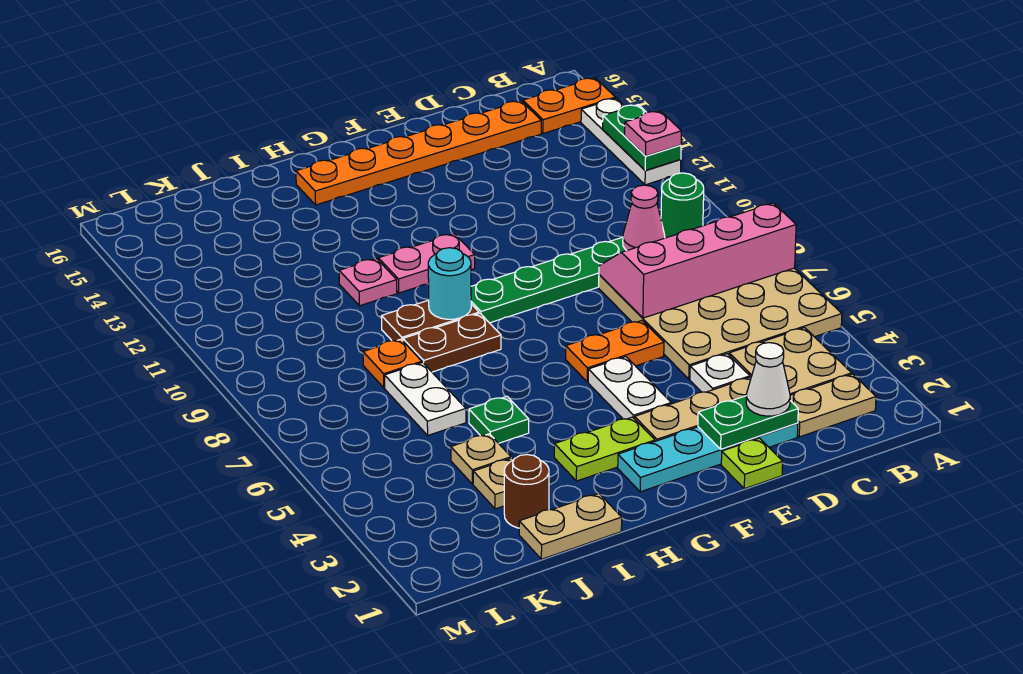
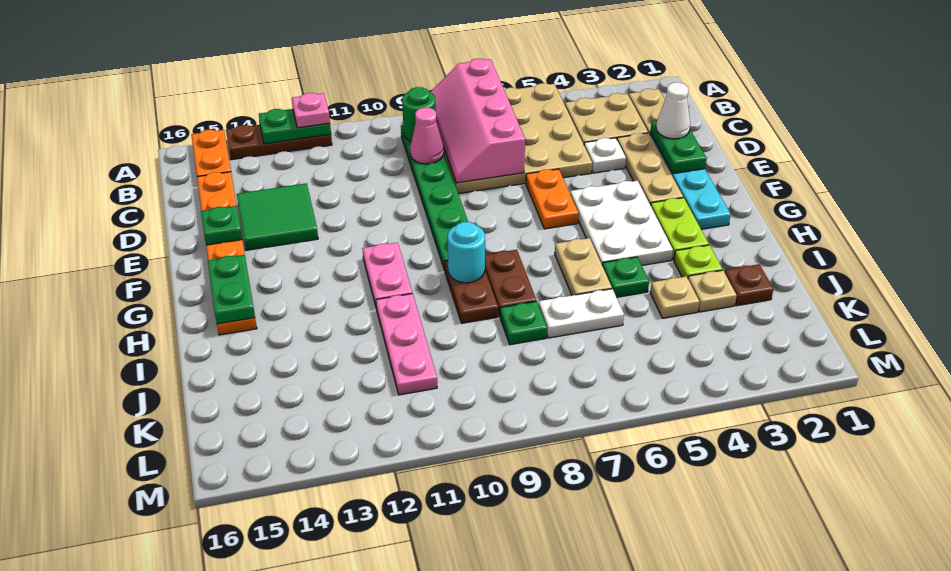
white 1x3 plate [581,98,681,185] -> brown 1x3 plate [226,125,332,160]
none -> green 2x2 tile [237,183,318,250]
lime 1x1 plate [721,438,783,489] -> lime 1x1 plate moved to [674,245,723,278]
none -> green 1x1 plate [201,206,242,245]
white 1x2 plate [588,357,671,419] -> white 2x3 plate [570,181,673,265]
none -> green 1x2 plate [208,255,255,324]
tan 1x2 plate [519,493,622,559] -> tan 1x2 plate moved to [555,238,612,295]
pink 1x1 plate [339,259,397,306] -> pink 1x3 plate [376,294,437,395]
brown 1x1 round brick [504,455,549,528] -> brown 1x1 plate [725,264,773,306]
orange 1x1 plate [363,339,422,388] -> green 1x1 plate [500,301,547,345]

